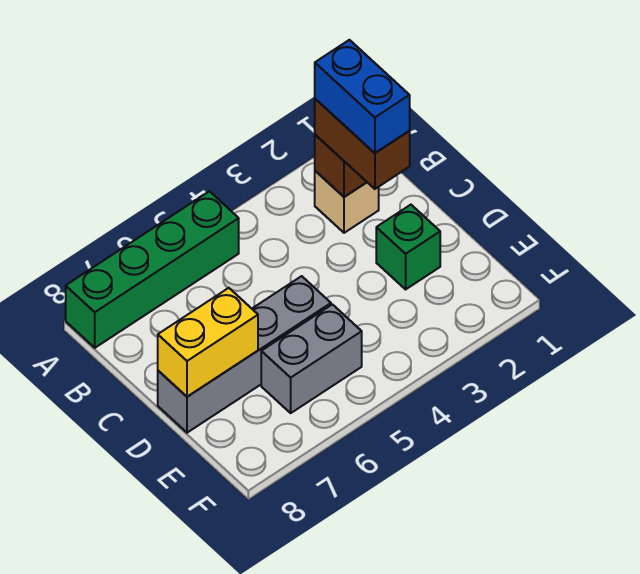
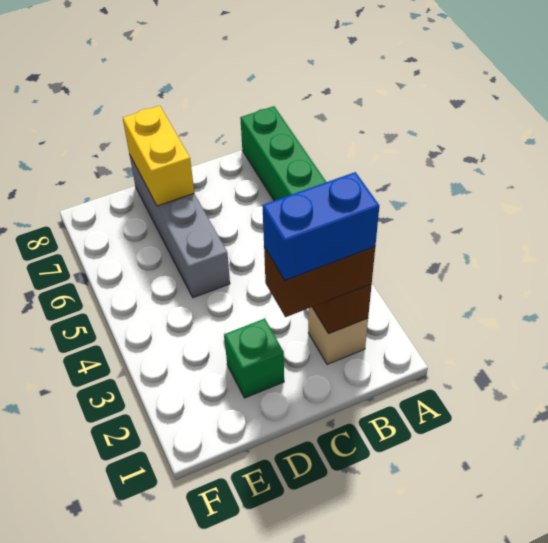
grey 1x2 brick [261,304,362,413] -> none

